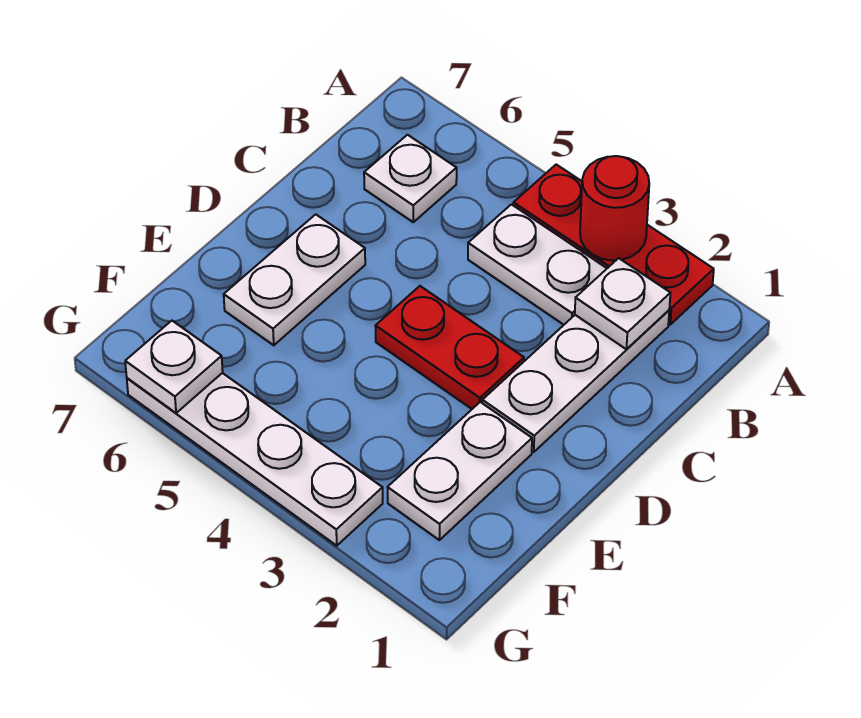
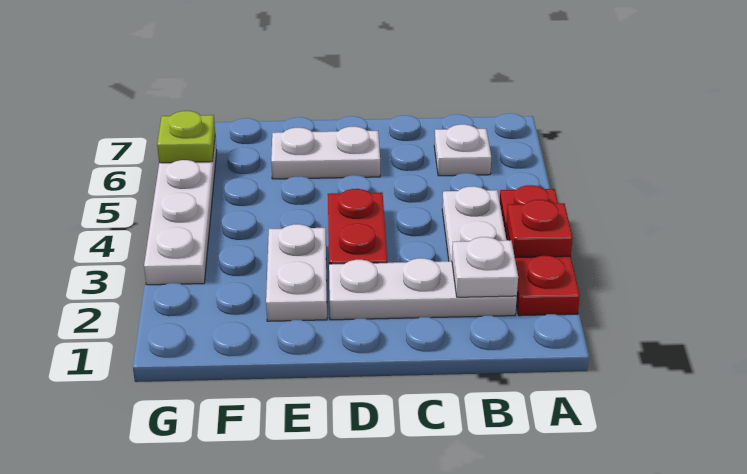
red 1x1 round brick [580,156,649,260] -> red 1x1 plate [507,200,573,258]
white 1x2 plate [387,402,532,540] -> white 1x2 plate turned to [266,224,327,321]
white 1x1 plate [125,321,223,413] -> lime 1x1 plate [157,111,215,163]

